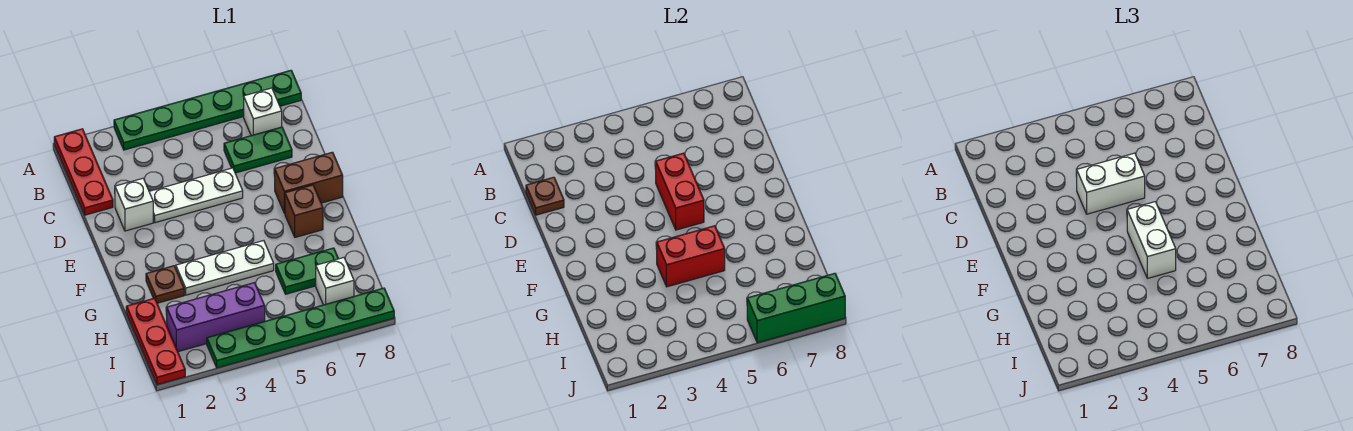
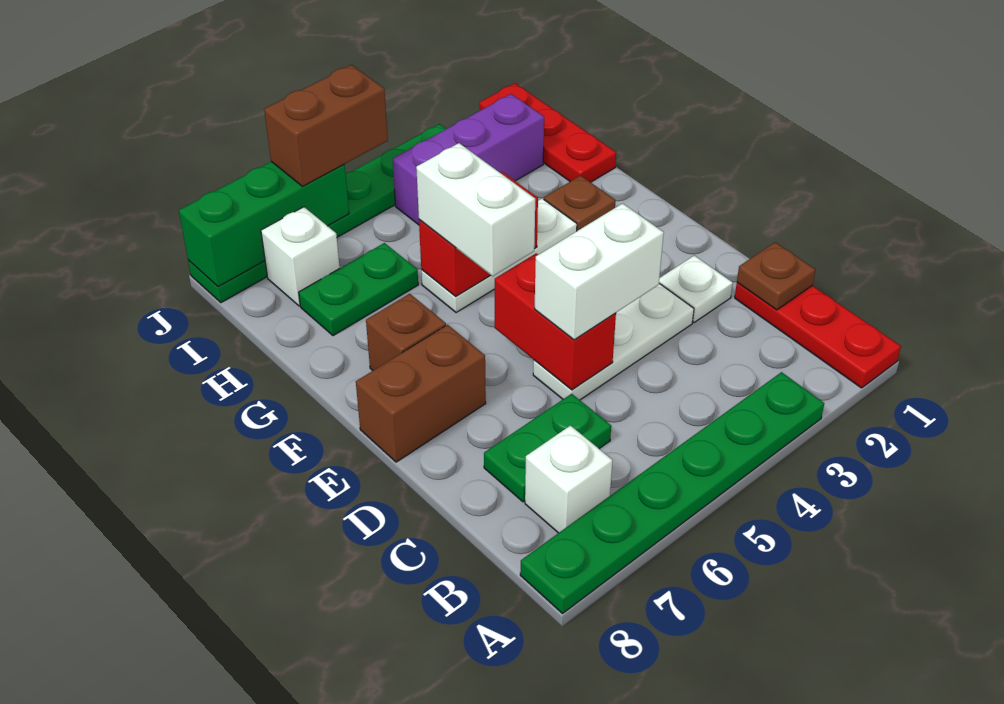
white 1x1 brick [115,178,153,231] -> white 1x1 plate [659,255,733,323]
none -> brown 1x2 brick [264,65,388,187]

